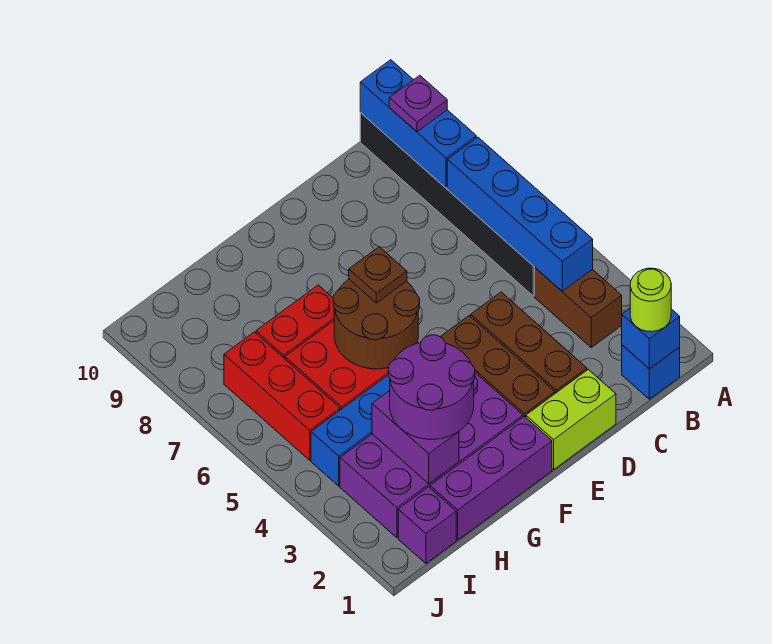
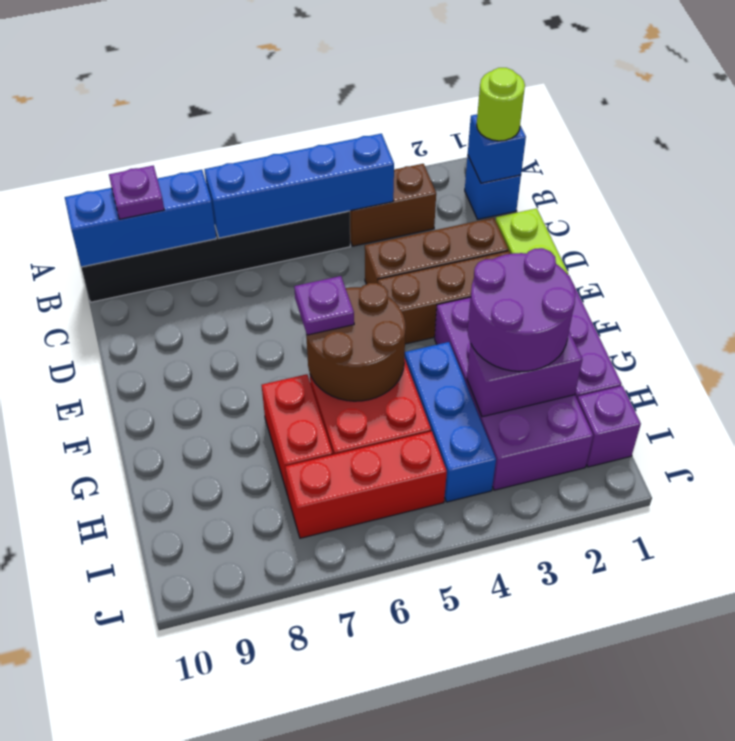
brown 1x1 plate [349,247,407,303] -> purple 1x1 plate [294,276,354,335]

